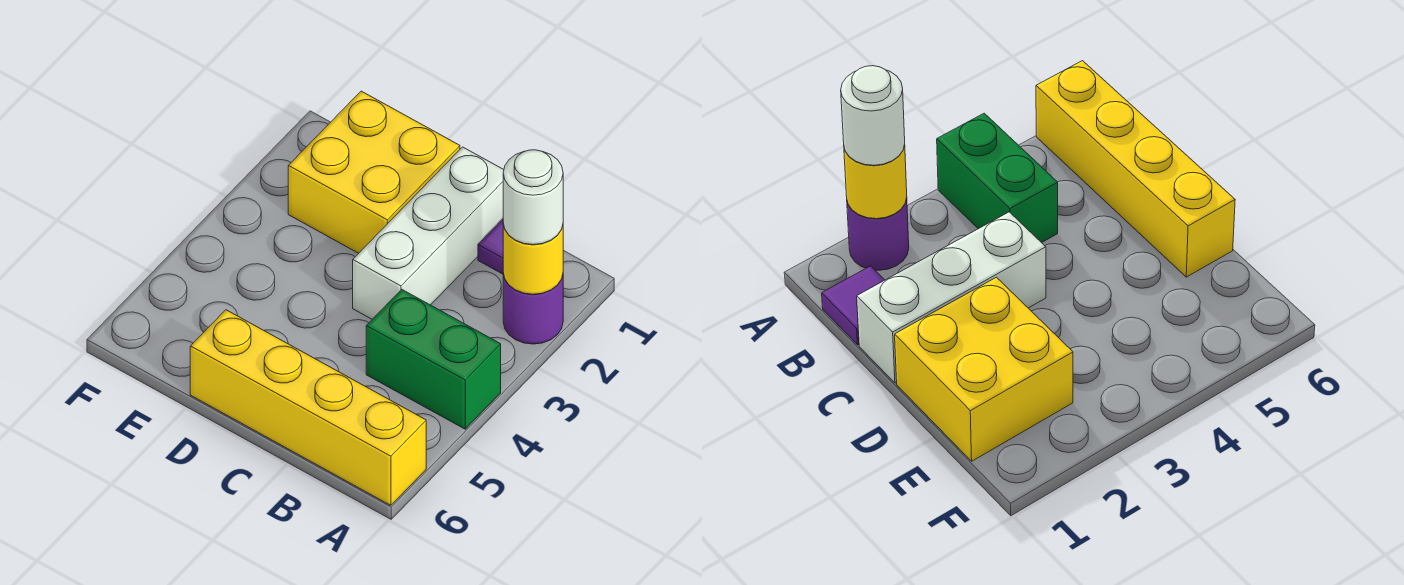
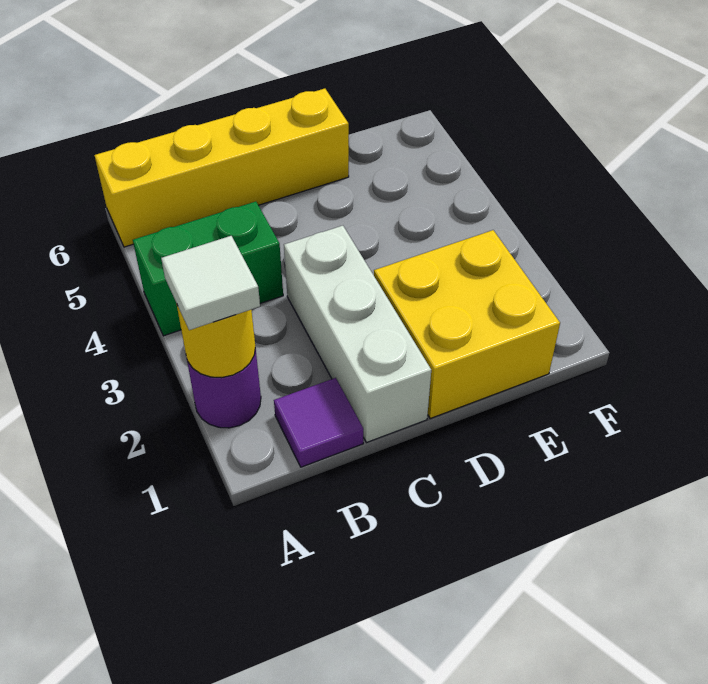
white 1x1 round brick [503,150,563,245] -> white 1x1 tile [161,236,260,330]

